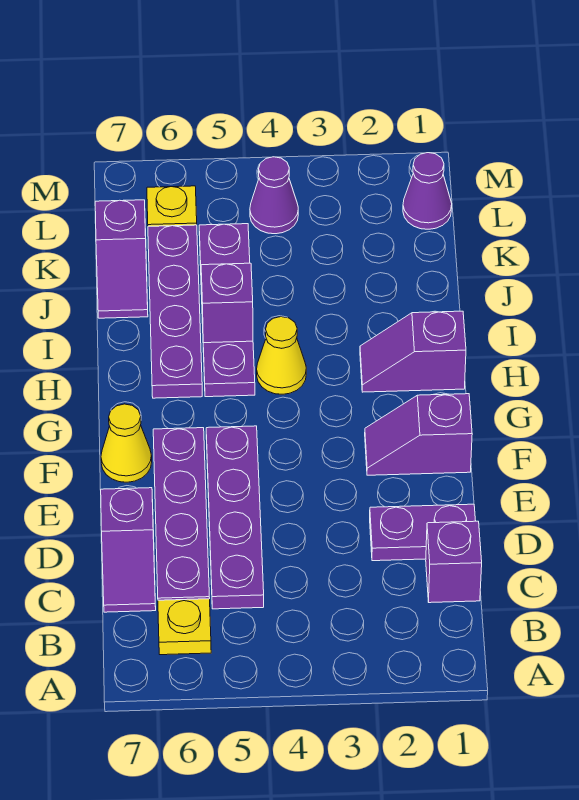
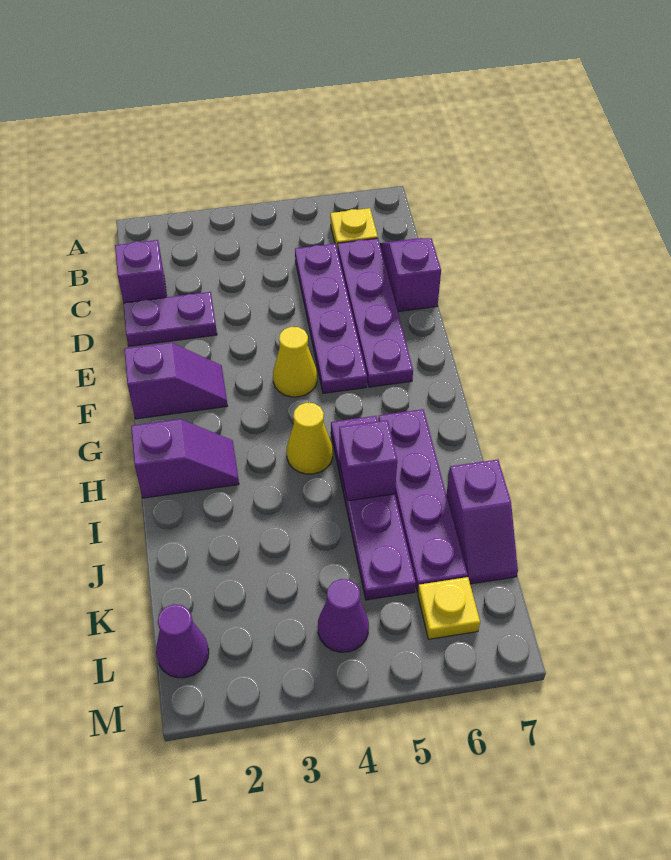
yellow 1x1 cone [101,404,152,482] -> yellow 1x1 cone moved to [273,327,317,397]
purple 1x2 slope [95,200,148,318] -> purple 1x2 slope turned to [446,460,518,584]

